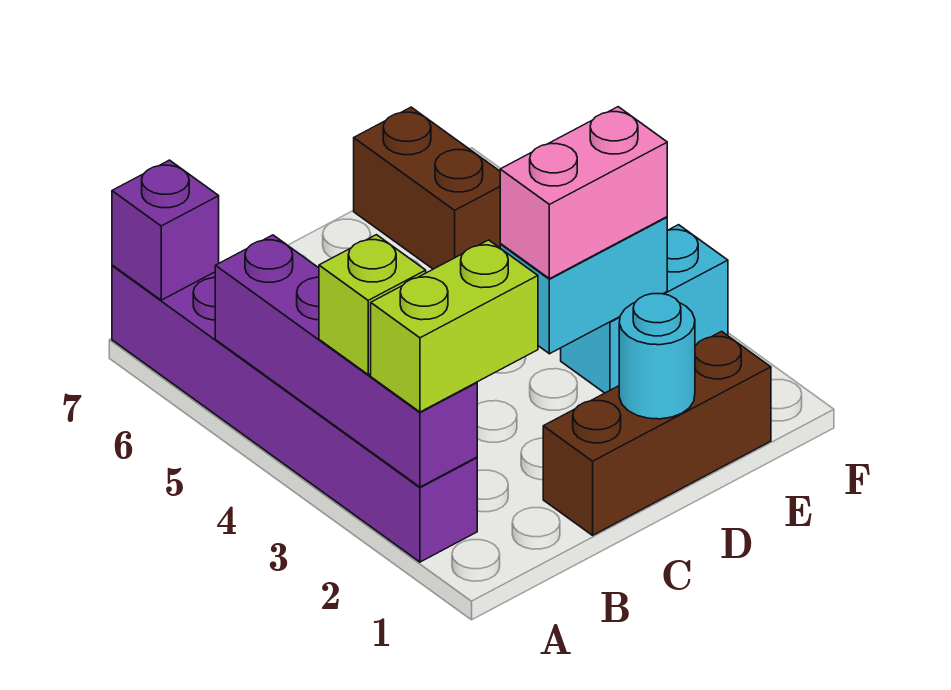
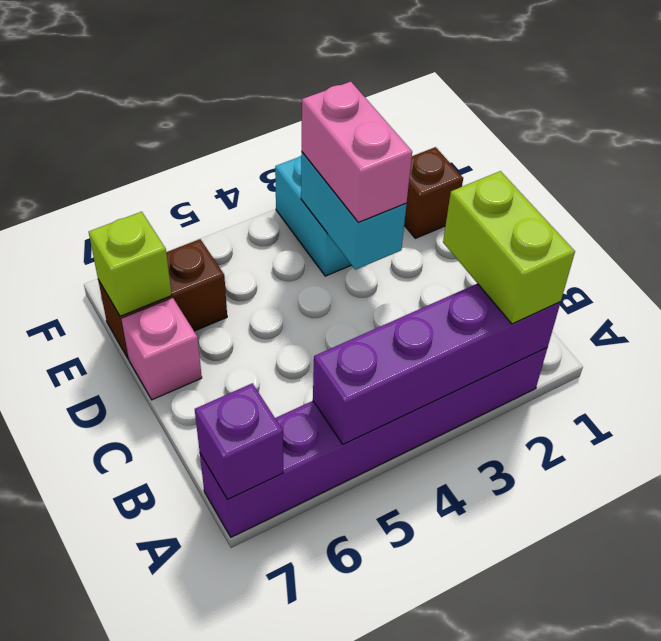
lime 1x1 brick [319,235,426,375] -> lime 1x1 brick moved to [89,212,172,316]
brown 1x3 brick [543,331,771,535] -> brown 1x1 brick [404,147,463,238]
cyan 1x1 round brick [619,294,695,419] -> none
none -> pink 1x1 brick [122,298,202,400]

